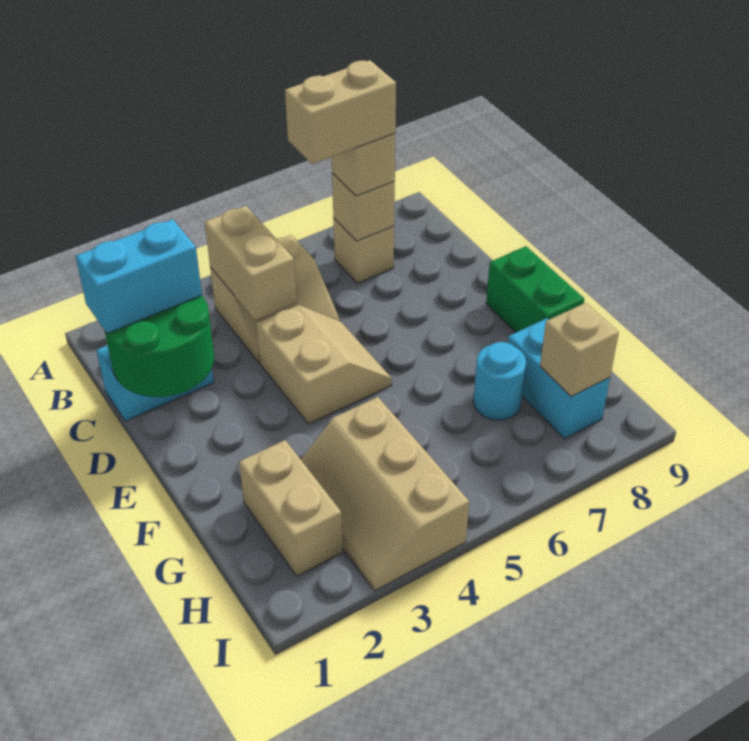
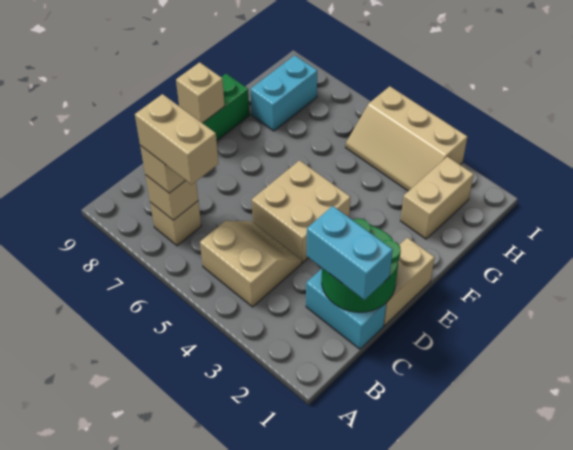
tan 1x2 brick [205,206,297,321] -> tan 1x2 brick moved to [384,238,435,326]
tan 2x2 slope [256,305,392,424] -> tan 2x2 brick [252,160,351,263]
tan 2x3 slope [301,397,469,591] -> tan 2x3 slope turned to [346,86,467,191]
cyan 1x1 round brick [473,342,526,420] -> none
tan 1x1 brick [540,303,619,396] -> tan 1x1 brick moved to [176,62,225,123]

